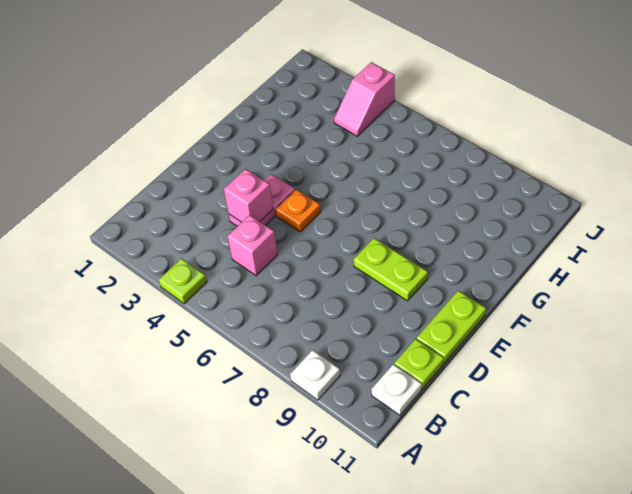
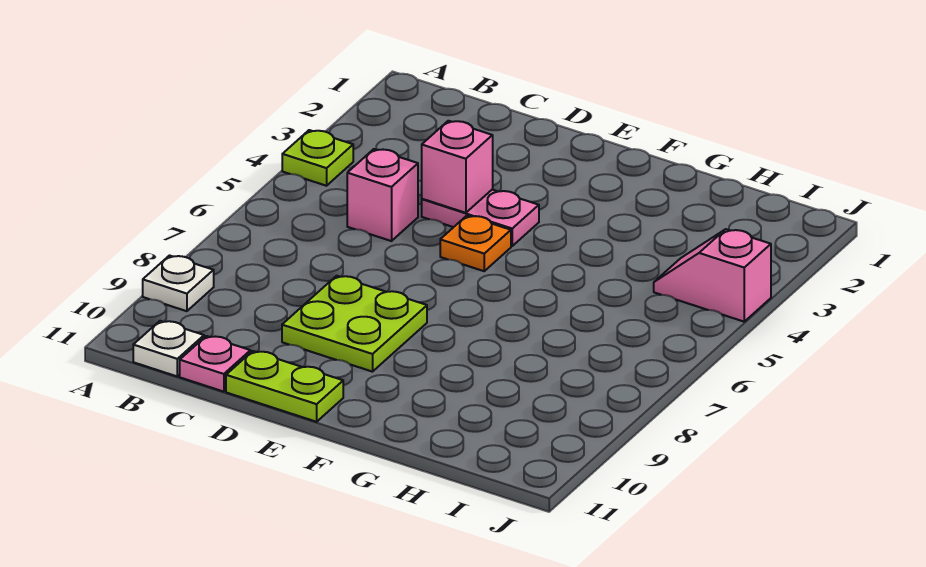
lime 1x1 plate [394,339,444,389] -> pink 1x1 plate [180,336,250,392]
lime 1x2 plate [354,238,428,301] -> lime 2x2 plate [282,276,427,372]

